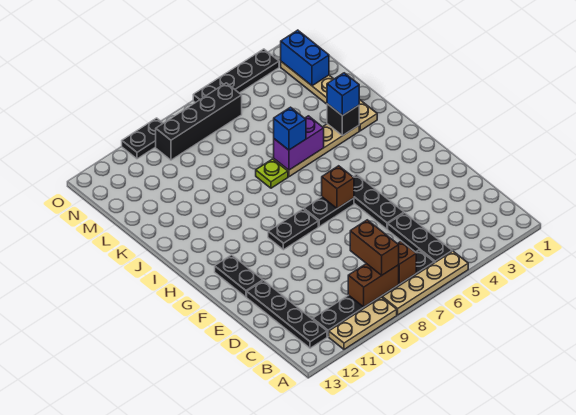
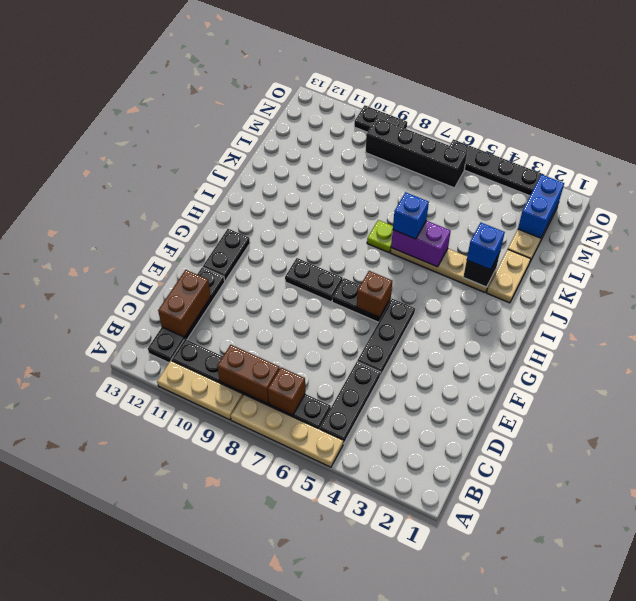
brown 1x2 brick [350,220,399,275] -> brown 1x2 brick moved to [158,270,211,337]

